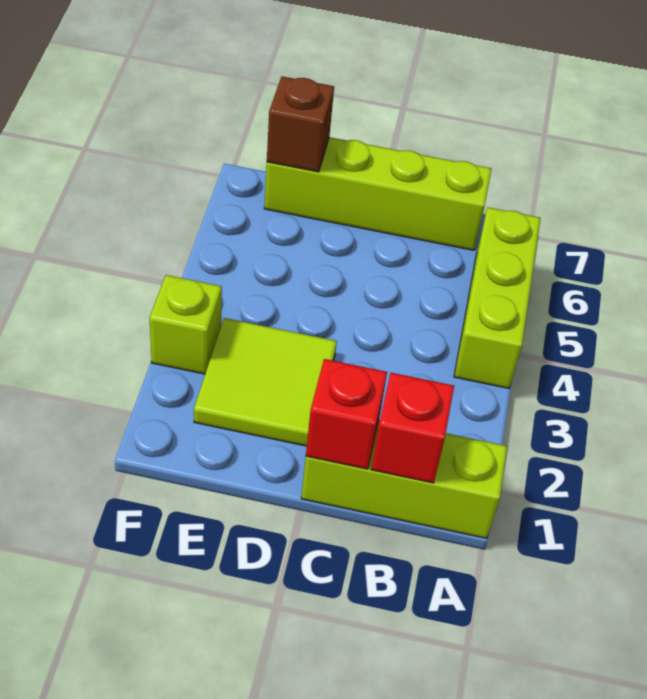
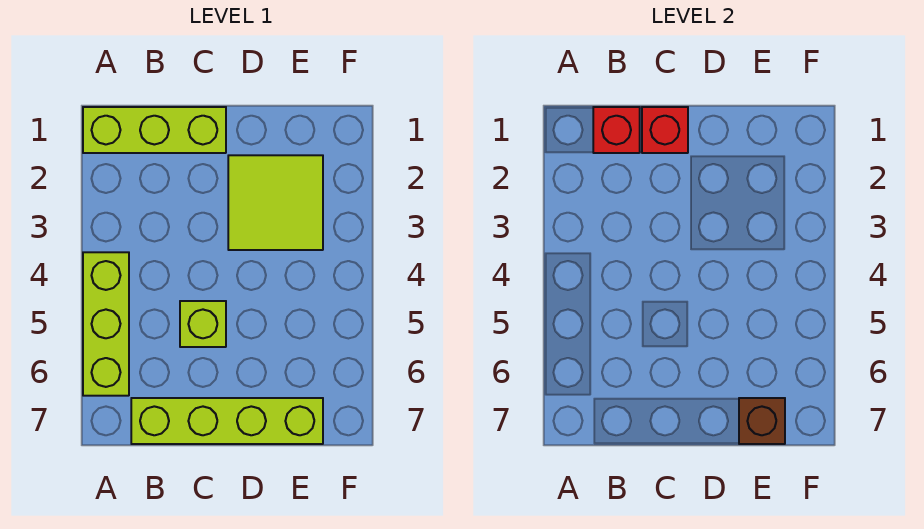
lime 1x1 brick [149,275,222,374] -> lime 1x1 brick moved to [180,301,226,347]

